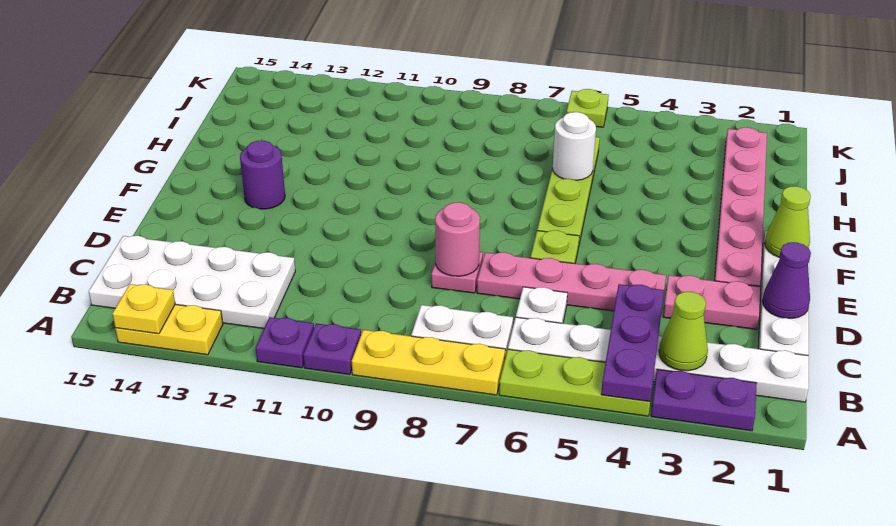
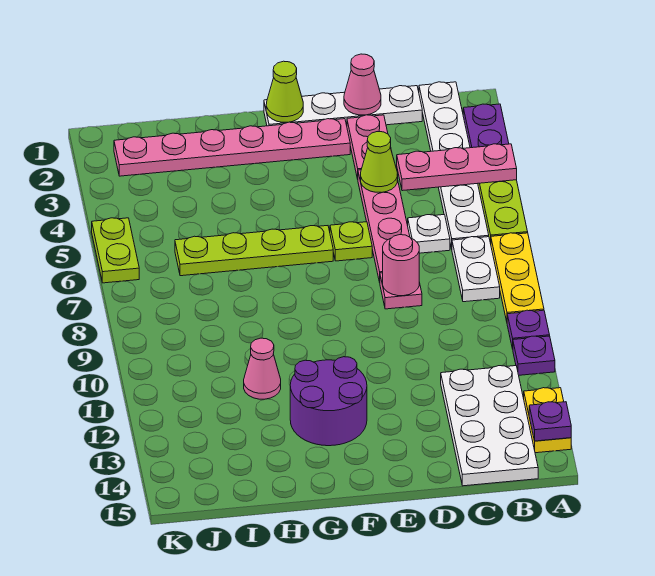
purple 1x3 plate [601,284,664,402] -> pink 1x3 plate [397,144,517,191]
yellow 1x1 plate [112,284,175,334] -> purple 1x1 plate [529,402,571,441]
lime 1x1 cone [659,292,708,371] -> lime 1x1 cone moved to [361,132,398,193]
purple 1x1 cone [762,242,811,318] -> pink 1x1 cone [344,54,381,115]
purple 1x1 round brick [240,141,285,209] -> purple 2x2 round brick [290,357,367,446]
white 1x1 round brick [553,112,596,180] -> none
none -> pink 1x1 cone [244,338,281,399]
lime 1x1 plate [567,89,609,127] -> lime 1x2 plate [92,218,139,283]

